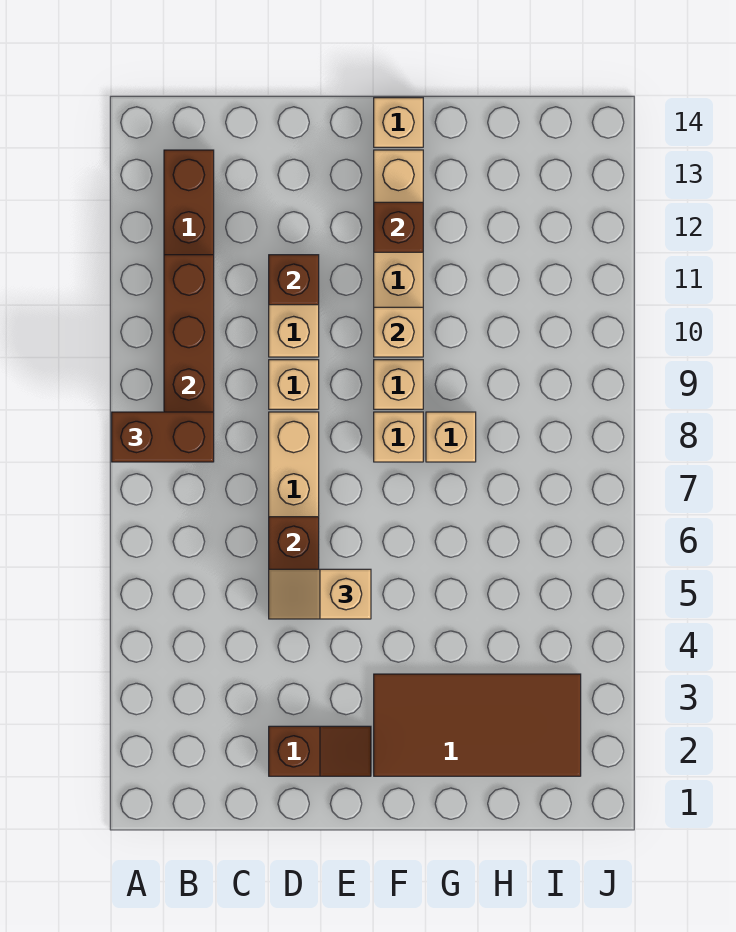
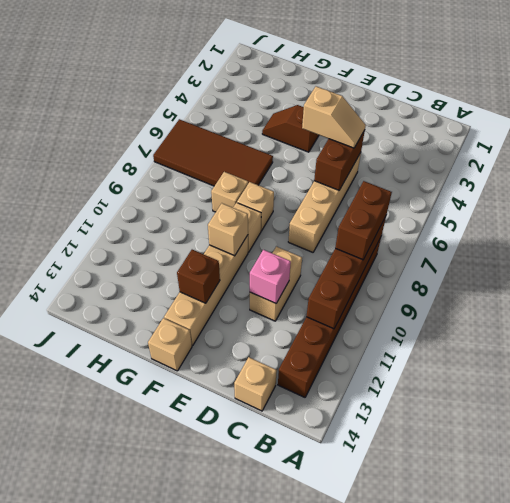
brown 1x2 brick [112,412,214,462] -> brown 1x2 brick turned to [335,181,392,260]
brown 1x2 slope [269,726,371,776] -> brown 1x2 slope moved to [262,105,319,152]
tan 1x1 brick [269,360,319,409] -> tan 1x1 brick moved to [234,357,277,411]
brown 1x1 brick [269,255,319,305] -> pink 1x1 brick [250,250,291,303]
brown 2x4 tile [374,674,581,776] -> brown 2x4 tile moved to [153,119,273,186]

